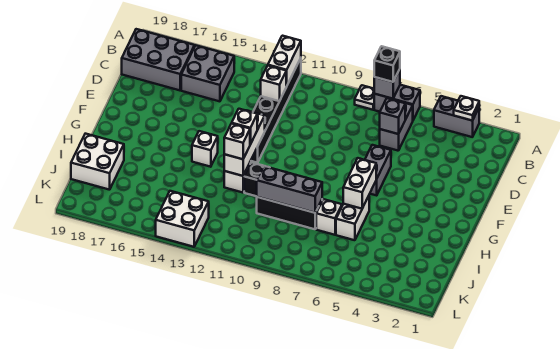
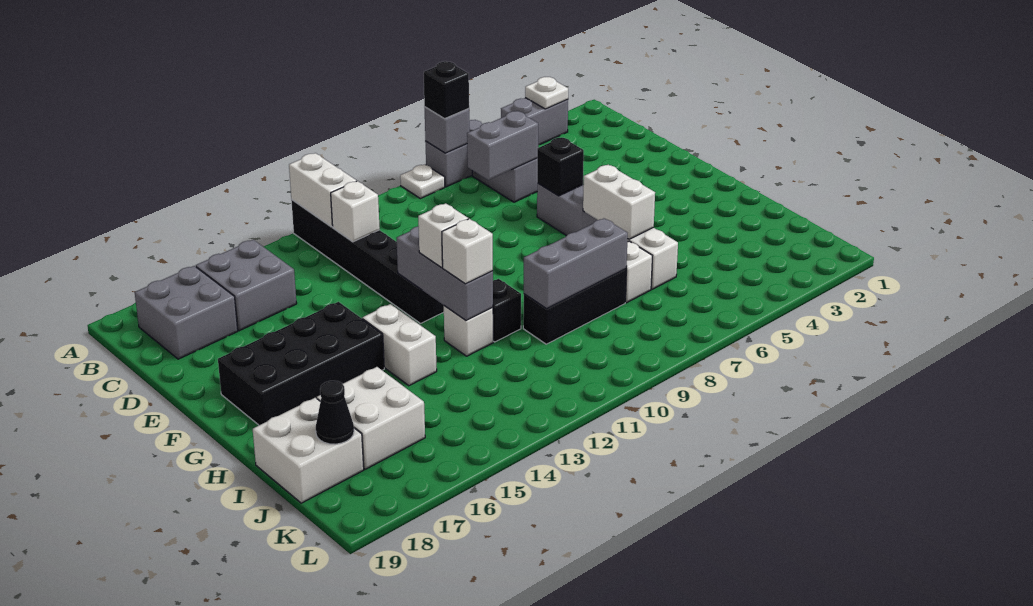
grey 2x3 brick [122,29,195,90] -> grey 2x2 brick [135,266,238,359]
grey 1x1 brick [380,98,405,134] -> grey 1x2 brick [467,111,538,180]
none -> black 1x1 brick [537,138,584,196]
white 1x3 brick [224,113,265,176] -> grey 1x3 brick [397,226,493,321]
none -> black 2x4 brick [218,302,384,425]
white 1x1 brick [192,131,218,167] -> white 1x2 brick [362,304,437,386]
none -> black 1x1 cone [316,381,354,444]
white 2x2 brick [156,191,209,247] -> white 2x2 brick moved to [317,367,425,469]

